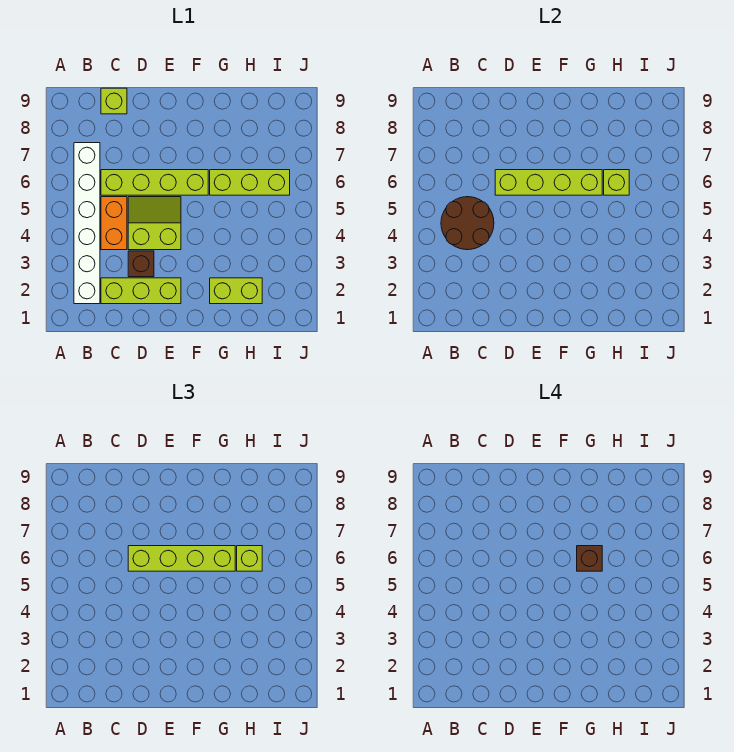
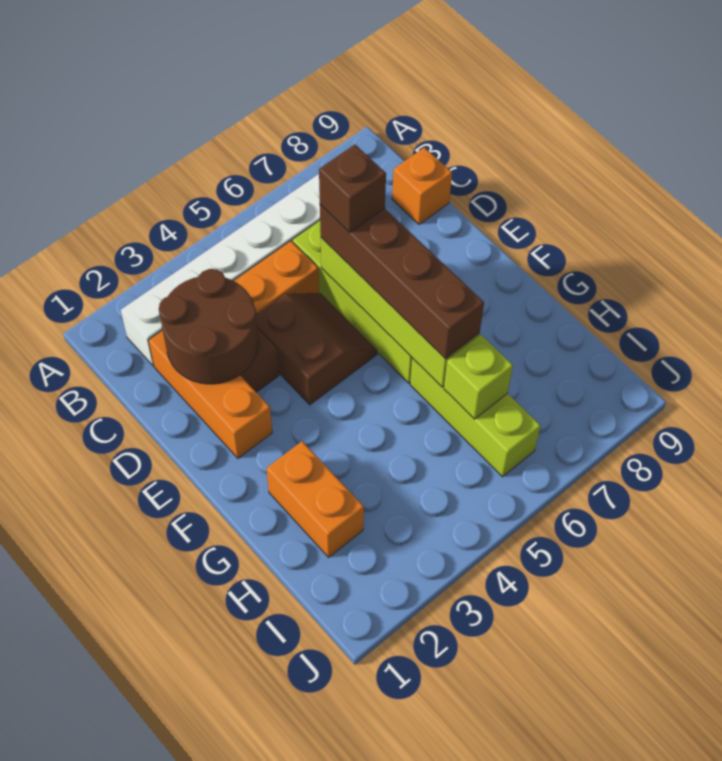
brown 2x2 round brick [441,197,494,250] -> brown 2x2 round brick moved to [159,269,258,384]
lime 1x3 brick [101,278,181,304] -> orange 1x3 brick [148,330,272,458]
lime 1x1 brick [101,88,127,114] -> orange 1x1 brick [392,147,452,224]
lime 2x2 slope [128,197,181,250] -> brown 2x2 slope [256,293,377,405]
lime 1x4 brick [128,546,235,571] -> brown 1x4 brick [320,205,484,359]
lime 1x2 brick [210,278,262,304] -> orange 1x2 brick [266,441,364,557]
brown 1x1 brick [577,546,602,571] -> brown 1x1 brick moved to [319,145,386,233]
lime 1x1 brick [237,546,262,571] -> none

